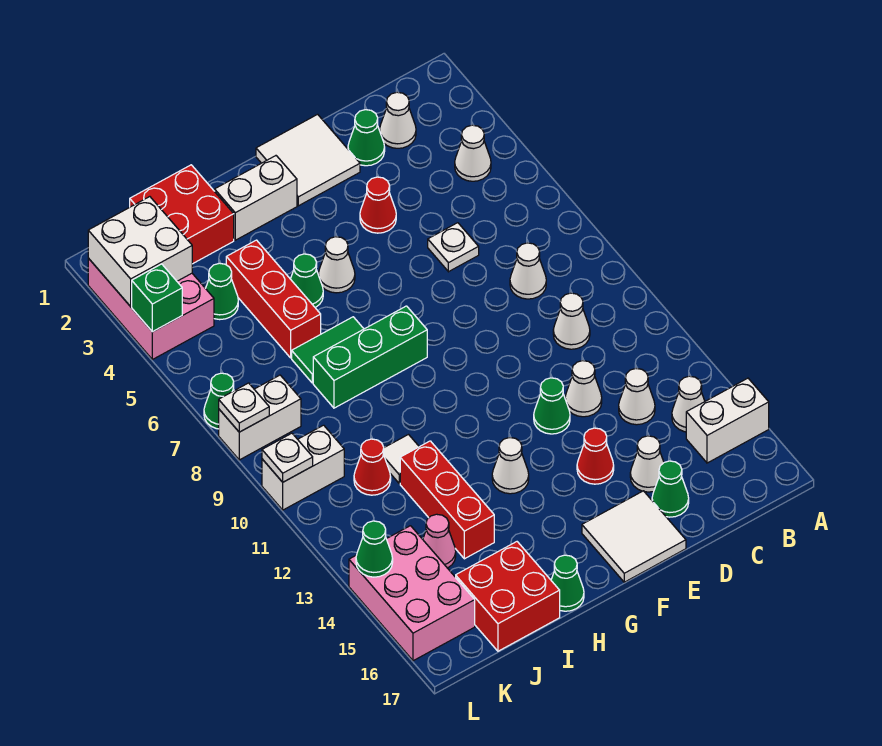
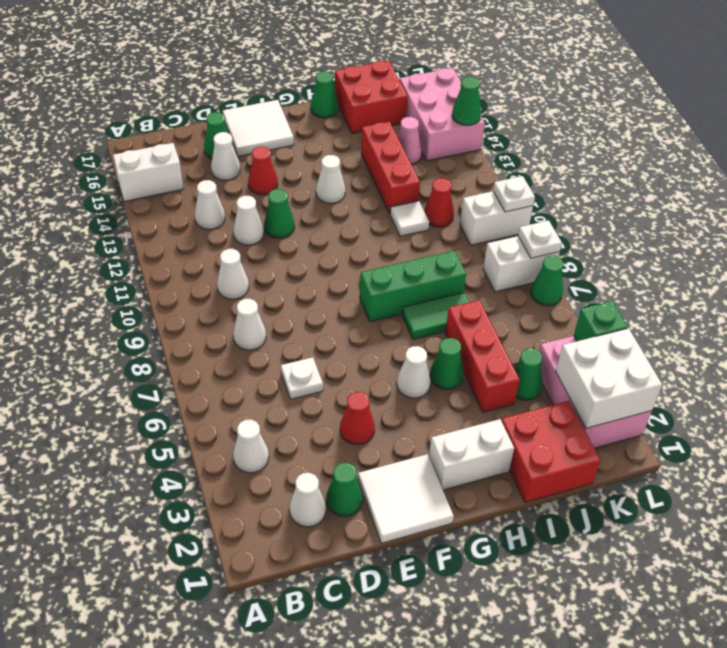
white 1x1 cone [672,376,705,432] -> none

